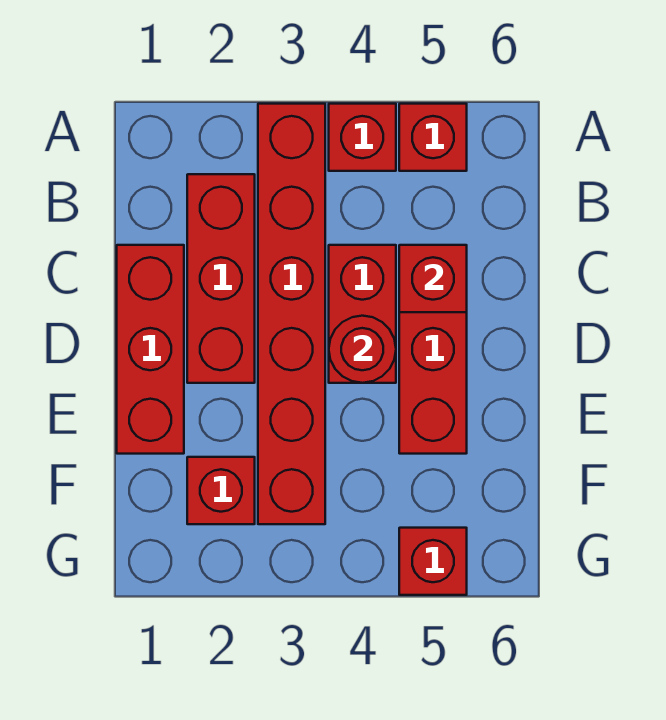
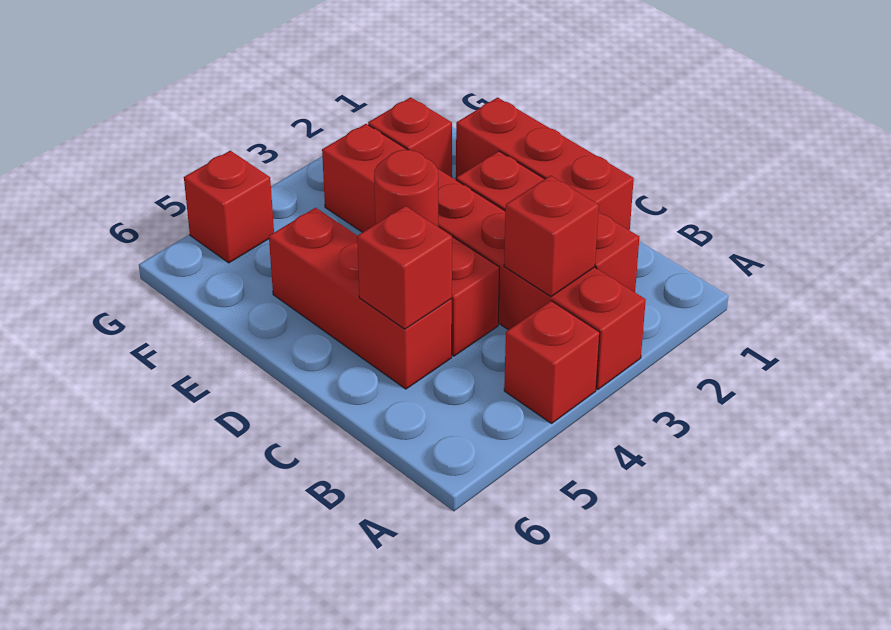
red 1x1 brick [399,104,467,171] -> red 1x1 brick moved to [504,176,599,297]

